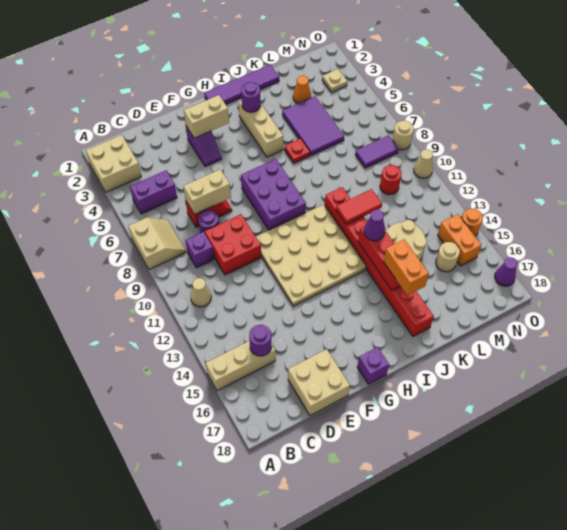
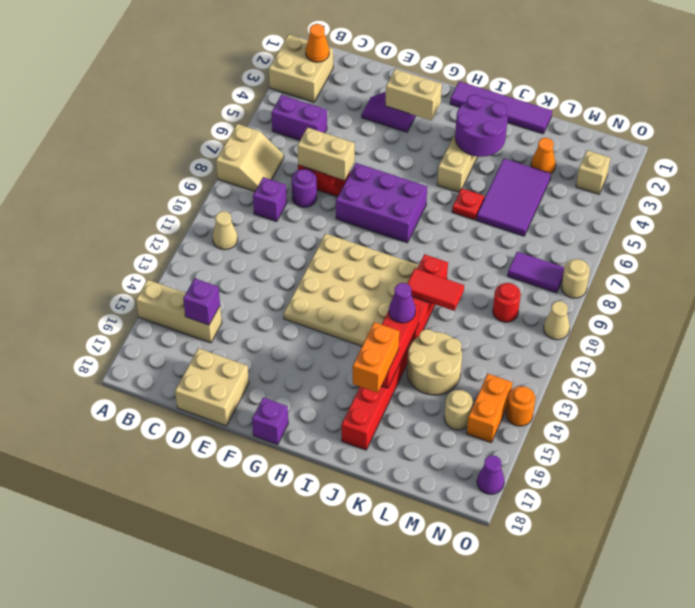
none -> orange 1x1 cone [306,24,329,62]
purple 1x1 round brick [249,325,271,356] -> purple 1x1 brick [183,278,220,325]
red 2x2 brick [205,214,261,275] -> none
purple 1x2 slope [186,126,222,167] -> purple 1x2 slope turned to [362,92,415,132]
purple 2x3 brick [241,159,306,230] -> purple 2x3 brick turned to [336,163,427,243]
purple 1x1 round brick [241,82,261,112] -> purple 2x2 round brick [455,95,508,157]
tan 1x1 plate [322,69,347,92] -> tan 1x1 brick [576,150,610,194]

